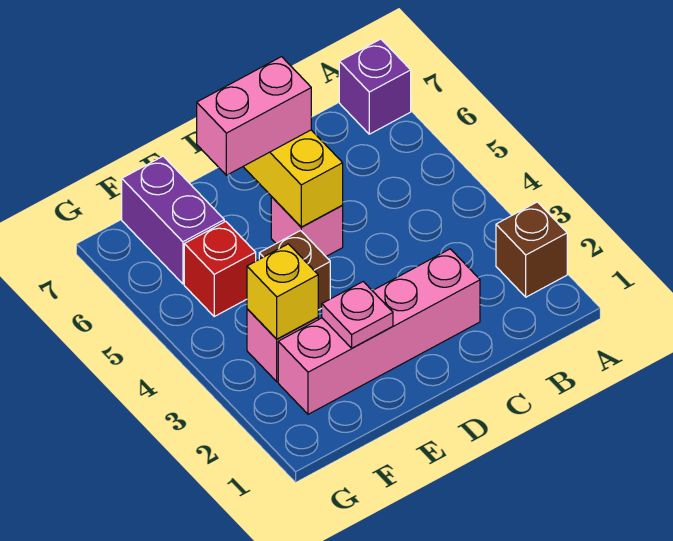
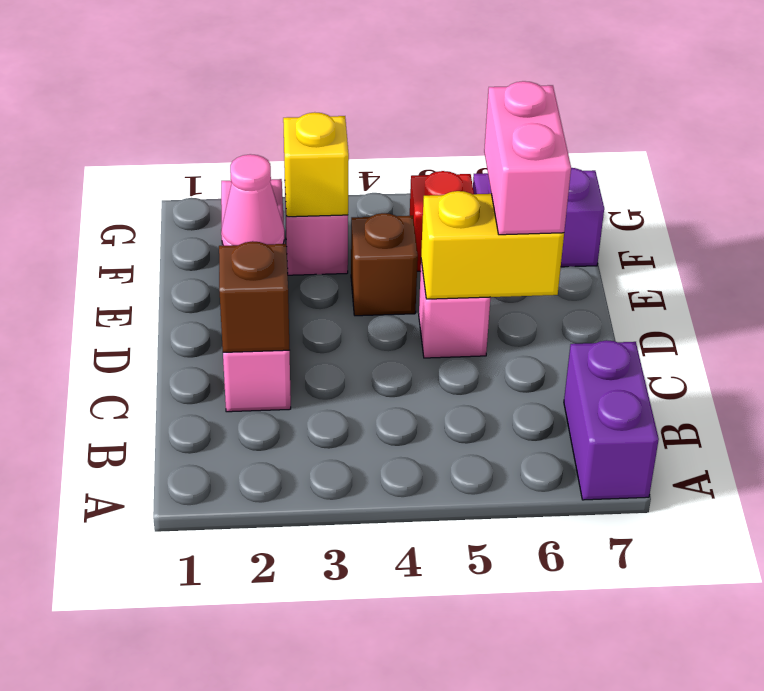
brown 1x1 brick [496,202,567,297] -> brown 1x1 brick moved to [219,241,289,352]
purple 1x1 brick [339,39,411,134] -> purple 1x2 brick [564,340,659,500]
pink 1x1 plate [322,282,393,348] -> pink 1x1 cone [221,154,284,246]

